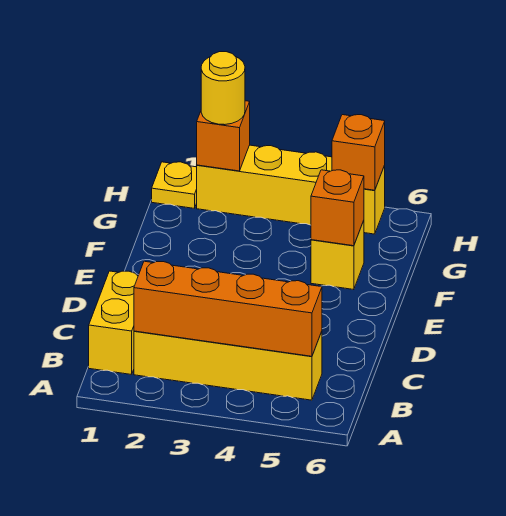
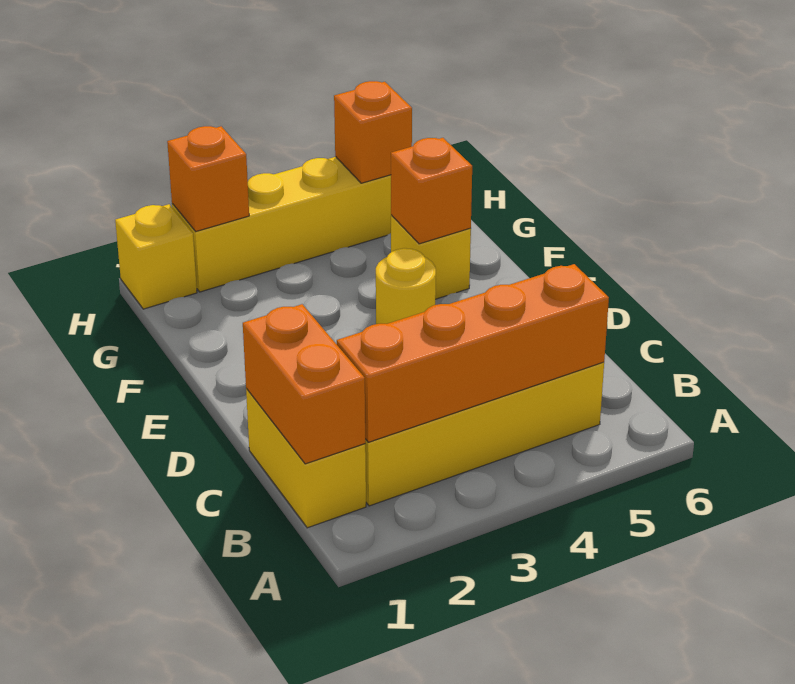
none -> orange 1x2 brick [243,304,365,464]
yellow 1x1 plate [152,162,197,208] -> yellow 1x1 brick [115,204,197,309]
yellow 1x1 round brick [201,52,245,125] -> yellow 1x1 round brick moved to [376,248,436,324]

